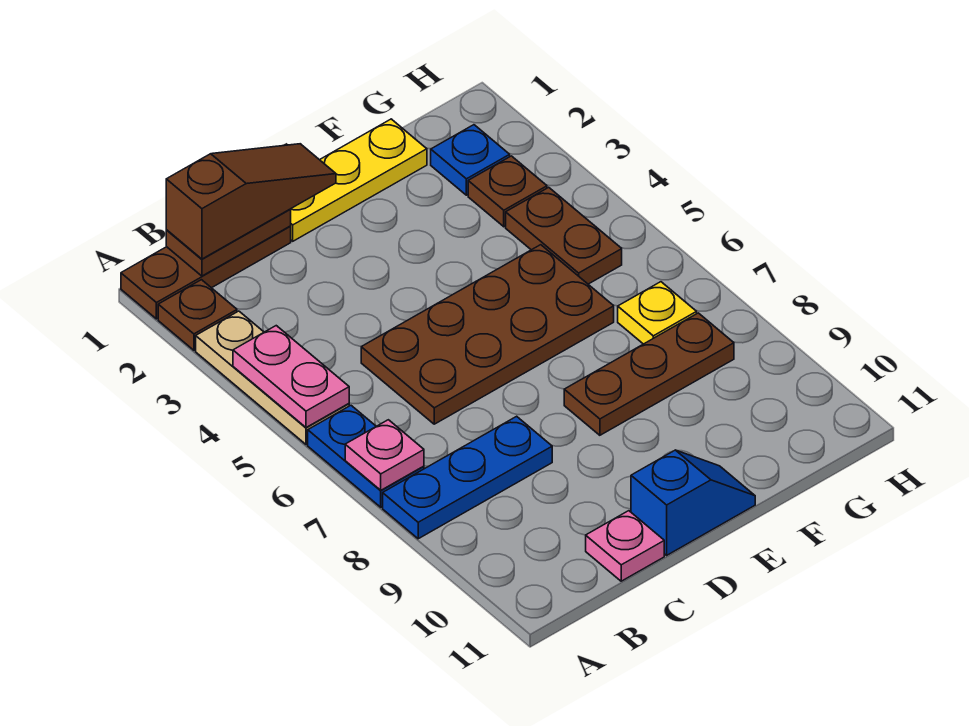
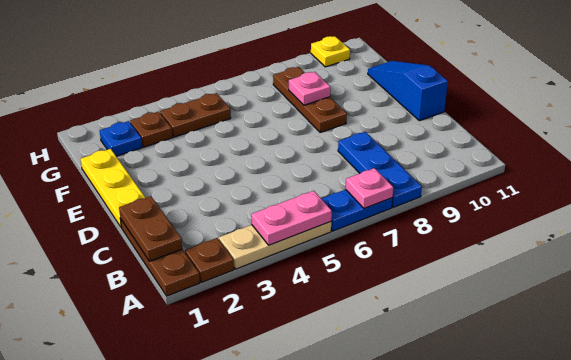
brown 1x3 slope [166,144,336,259] -> none
brown 2x4 plate [361,245,614,424] -> none
pink 1x1 plate [586,511,664,581] -> pink 1x1 plate moved to [289,72,330,105]
blue 1x2 slope [631,450,755,555] -> blue 1x3 slope [368,61,448,121]
yellow 1x1 plate [618,282,697,344] -> yellow 1x1 plate moved to [311,36,350,67]

